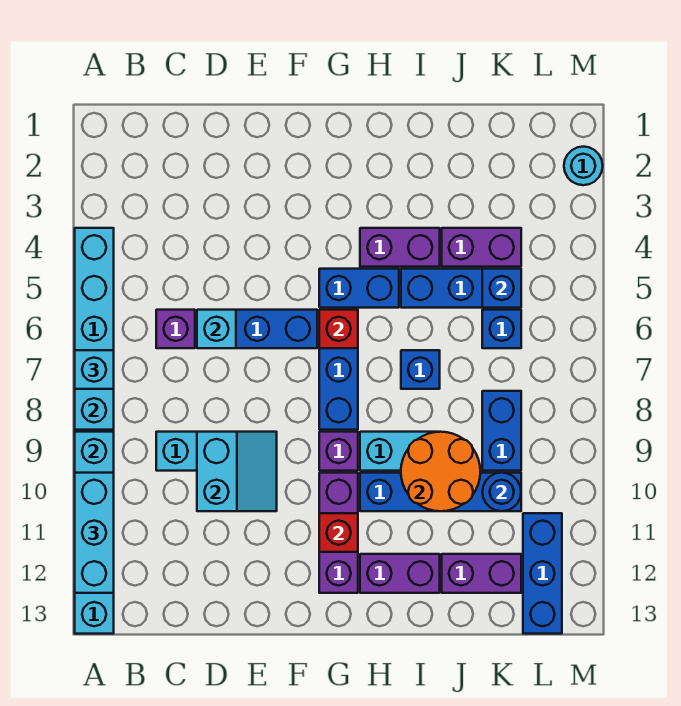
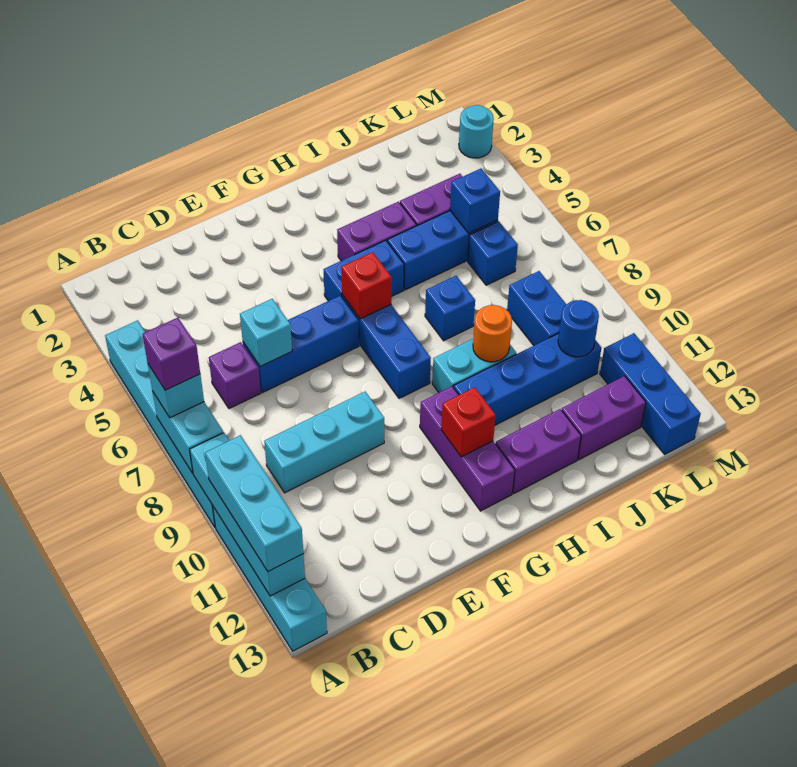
cyan 2x2 slope [197,432,277,511] -> none
purple 1x1 brick [319,432,358,471] -> purple 1x1 brick moved to [142,317,200,390]
orange 2x2 round brick [401,432,480,511] -> orange 1x1 round brick [473,305,512,362]

